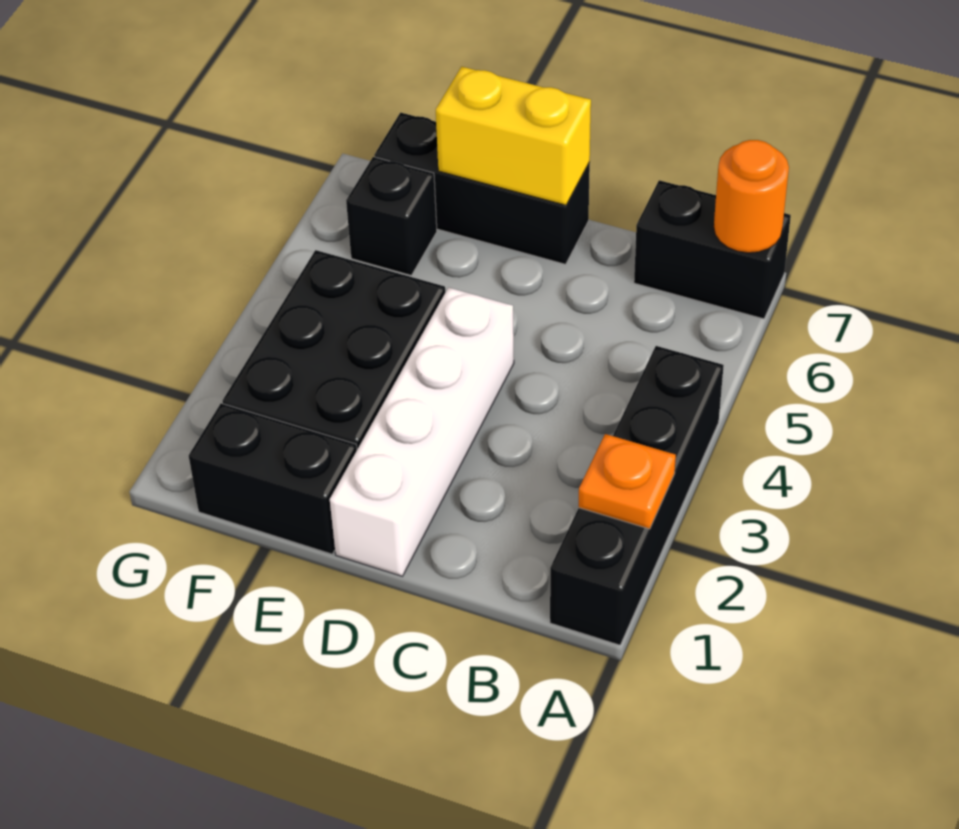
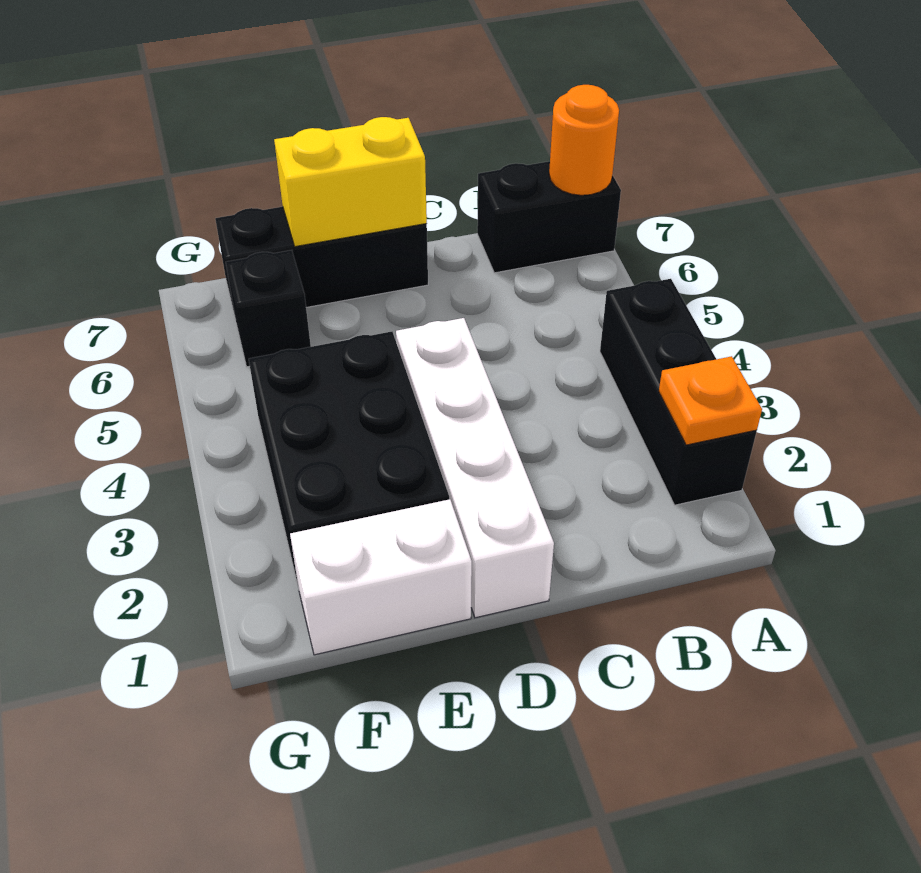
black 1x4 brick [550,346,724,645] -> black 1x3 brick [600,279,757,505]
black 1x2 brick [189,403,357,554] -> white 1x2 brick [290,499,472,655]

